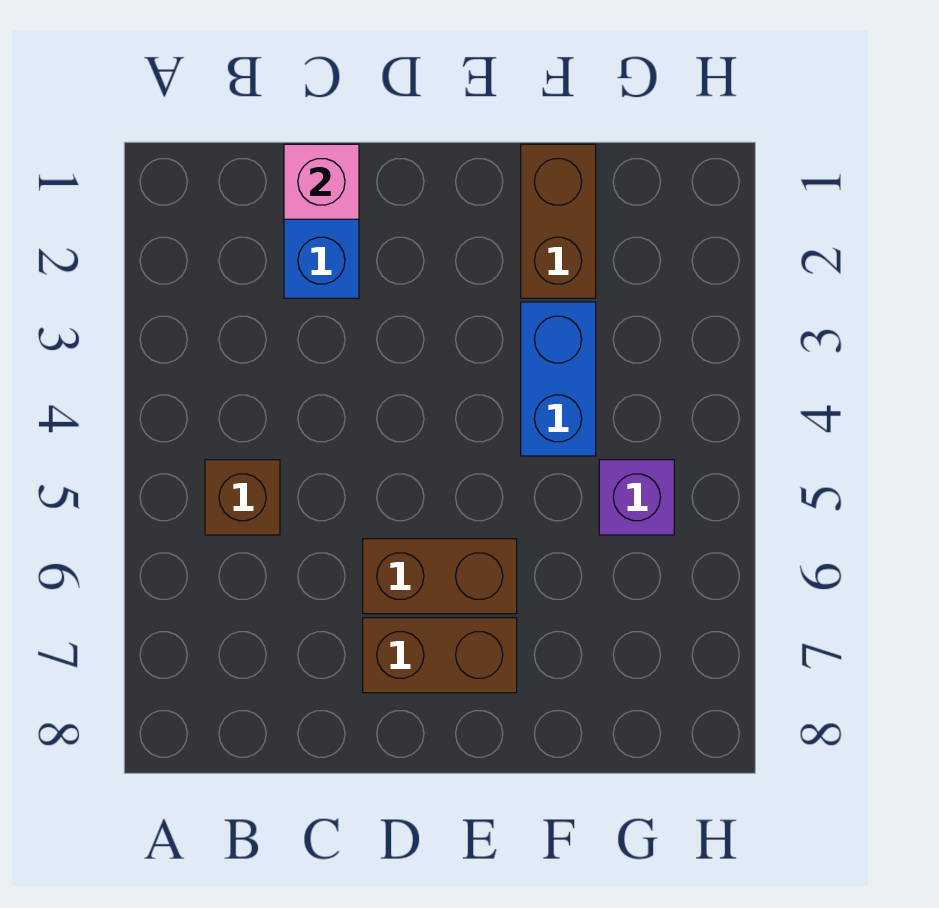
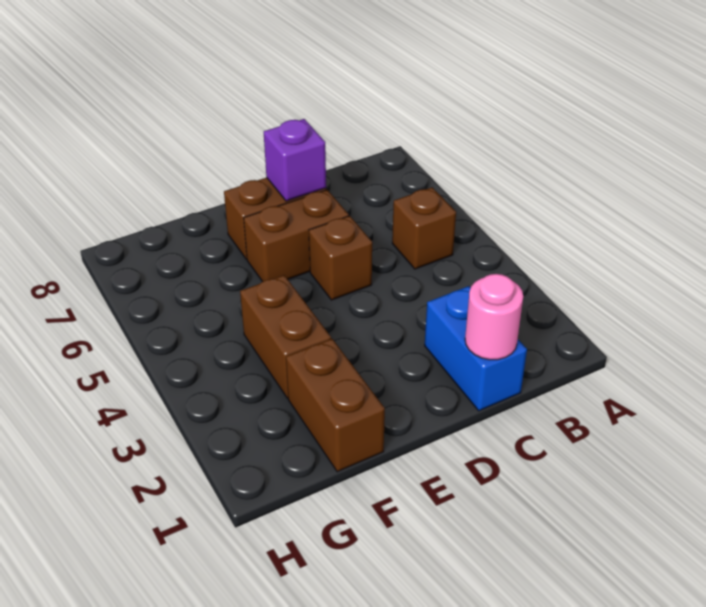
pink 1x1 brick [284,144,359,219] -> pink 1x1 round brick [465,274,523,360]
none -> brown 1x1 brick [309,216,372,300]
blue 1x2 brick [521,302,596,456] -> brown 1x2 brick [240,275,331,398]
purple 1x1 brick [599,460,674,535] -> purple 1x1 brick moved to [264,119,326,201]

